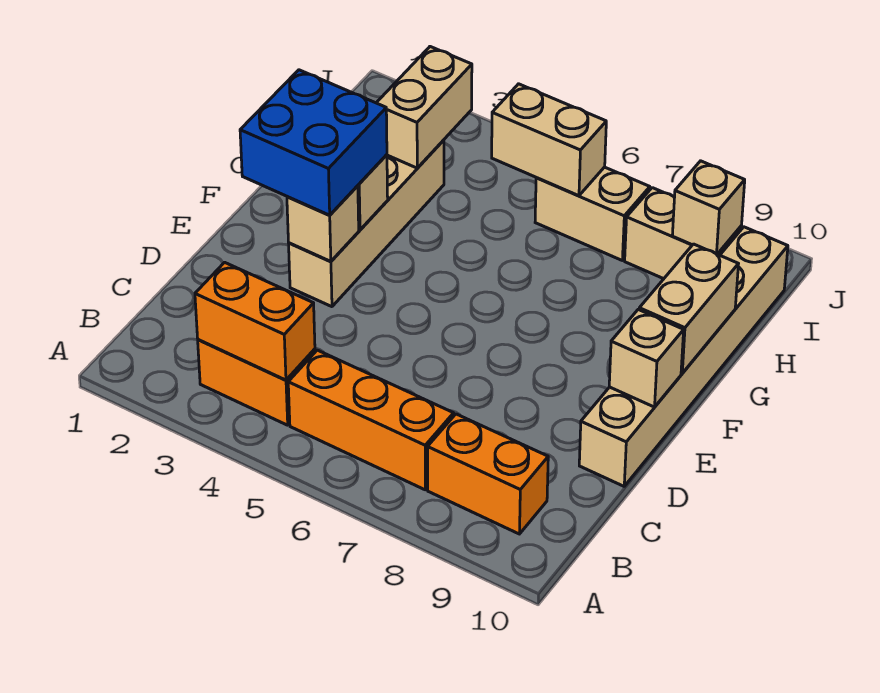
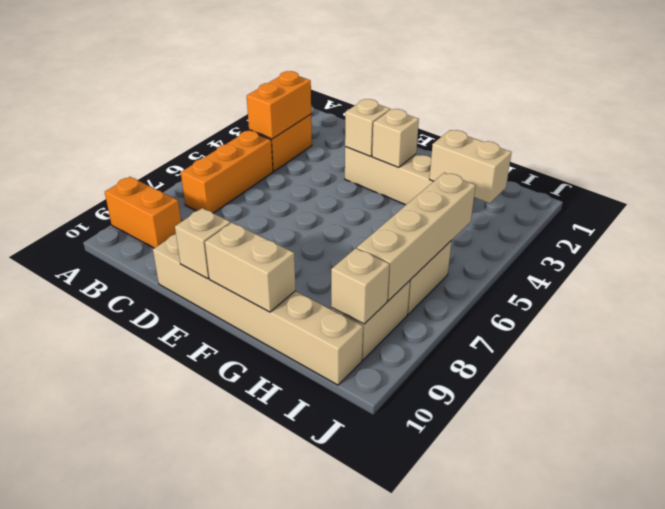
orange 1x2 brick [428,414,548,534] -> orange 1x2 brick turned to [105,177,181,248]
blue 2x2 brick [240,70,387,215] -> none
tan 1x2 brick [492,84,606,196] -> tan 1x4 brick [357,173,476,301]

